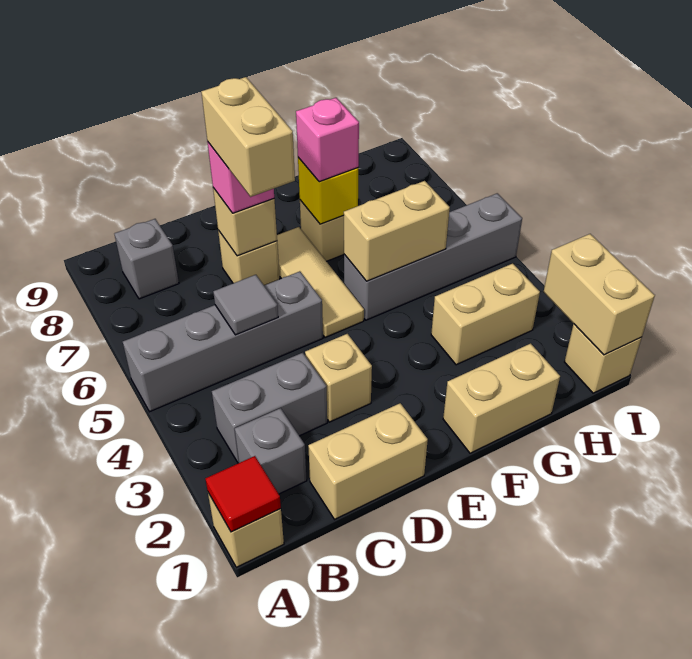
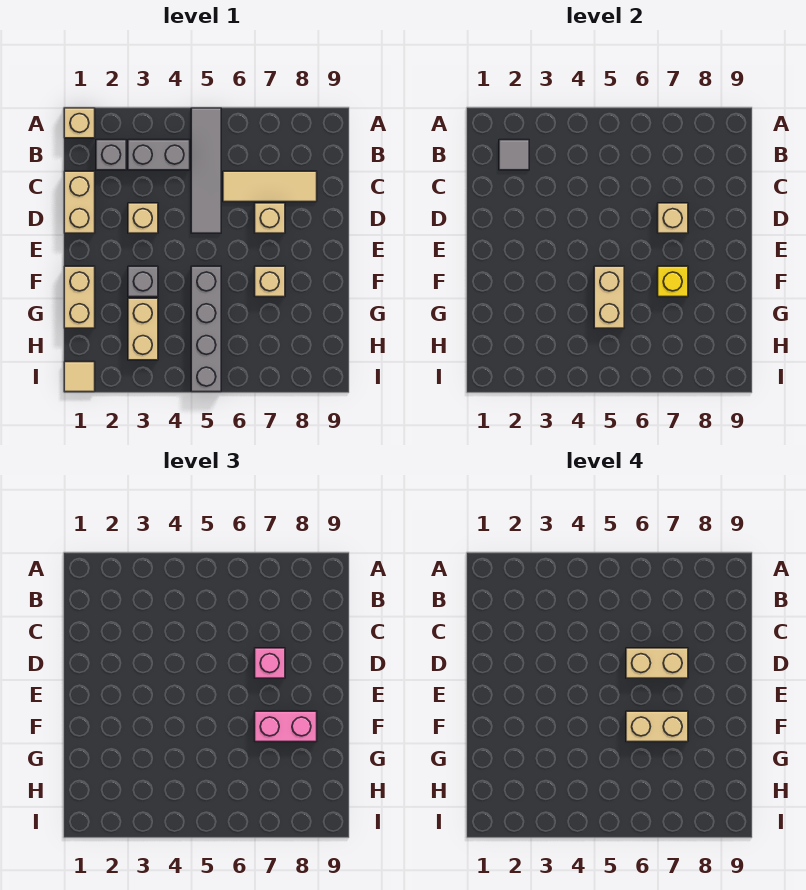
red 1x1 tile [205,456,281,532] -> none
grey 1x4 brick [123,271,323,412] -> grey 1x4 tile [191,108,221,233]
grey 1x2 brick [212,352,327,463] -> grey 1x2 brick turned to [128,140,190,170]
grey 1x1 brick [115,219,179,299] -> grey 1x1 brick moved to [128,266,158,297]
grey 1x1 tile [213,275,278,335] -> grey 1x1 tile moved to [499,140,529,170]
tan 1x3 tile [277,227,364,338] -> tan 1x3 tile moved to [223,171,317,202]
pink 1x1 brick [296,98,359,182] -> pink 1x2 brick [255,711,317,742]
tan 1x1 brick [565,324,642,393] -> tan 1x1 tile [64,362,95,392]
tan 1x2 brick [544,234,655,355] -> tan 1x2 brick moved to [626,711,688,742]

